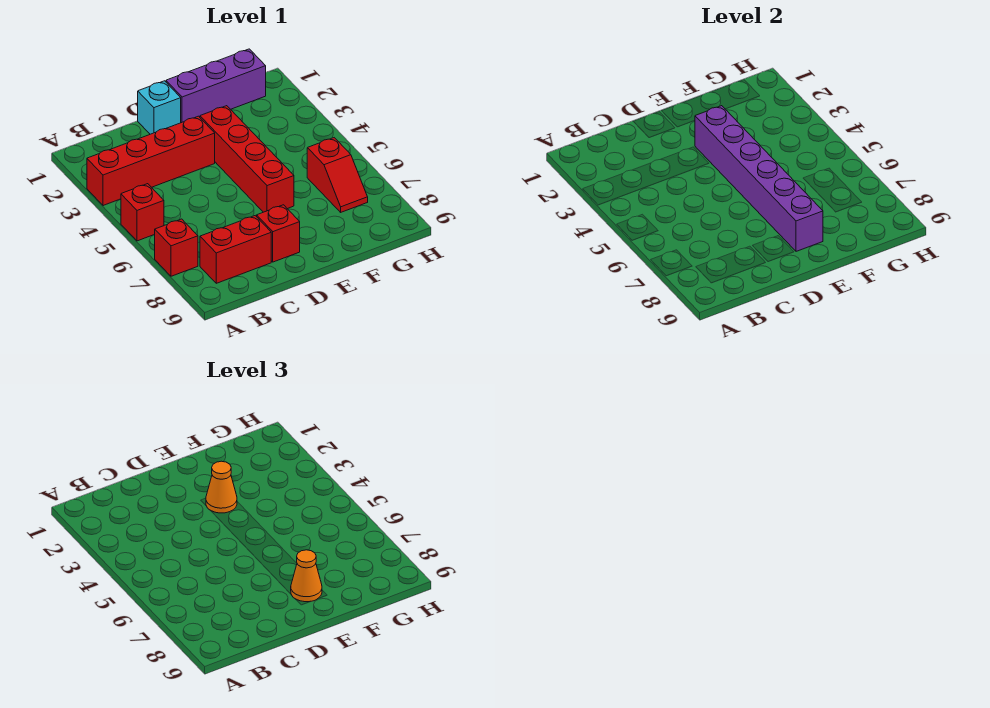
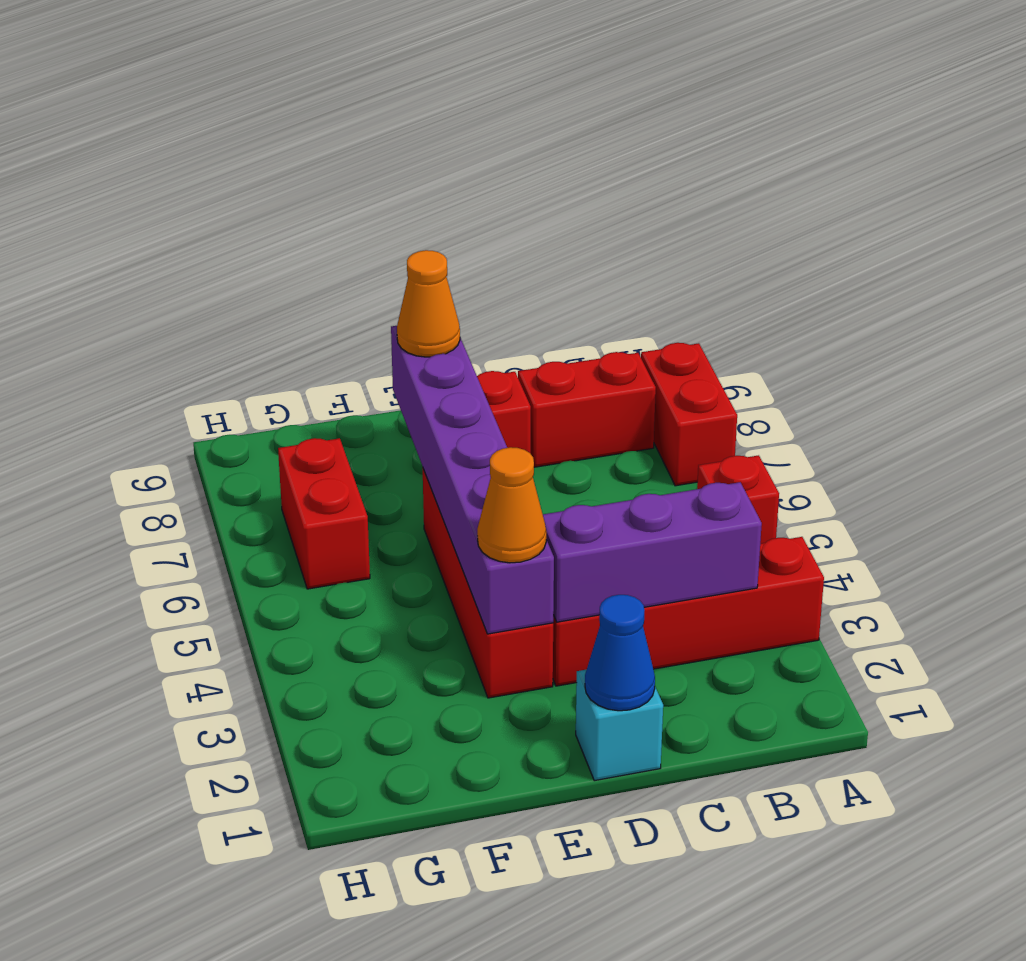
red 1x1 brick [155,219,198,276] -> red 1x2 brick [641,343,737,486]
none -> blue 1x1 cone [585,595,655,711]
purple 1x3 brick [166,49,266,123] -> purple 1x3 brick moved to [543,482,762,622]
red 1x2 slope [307,138,368,212] -> red 1x2 brick [278,438,370,589]

